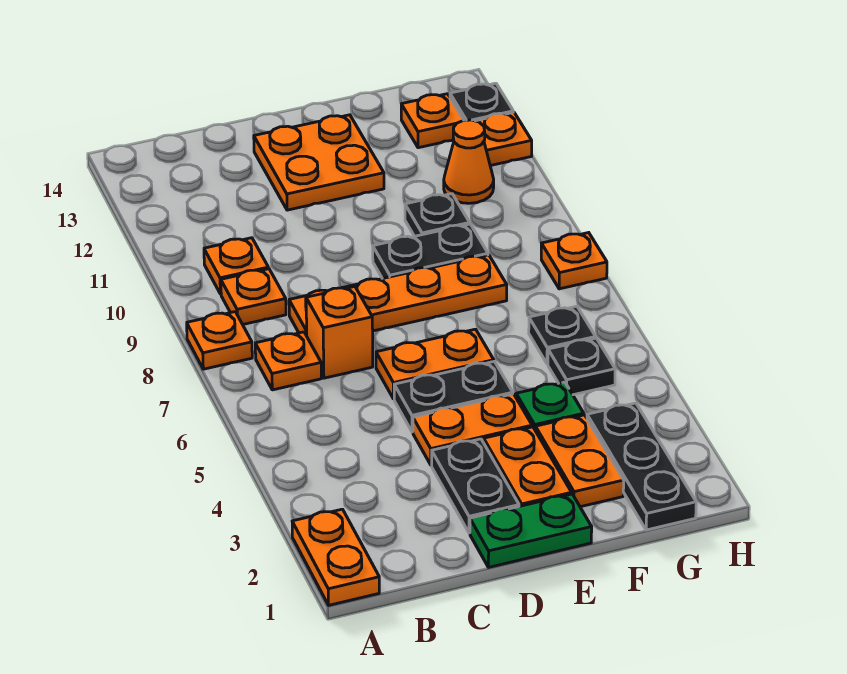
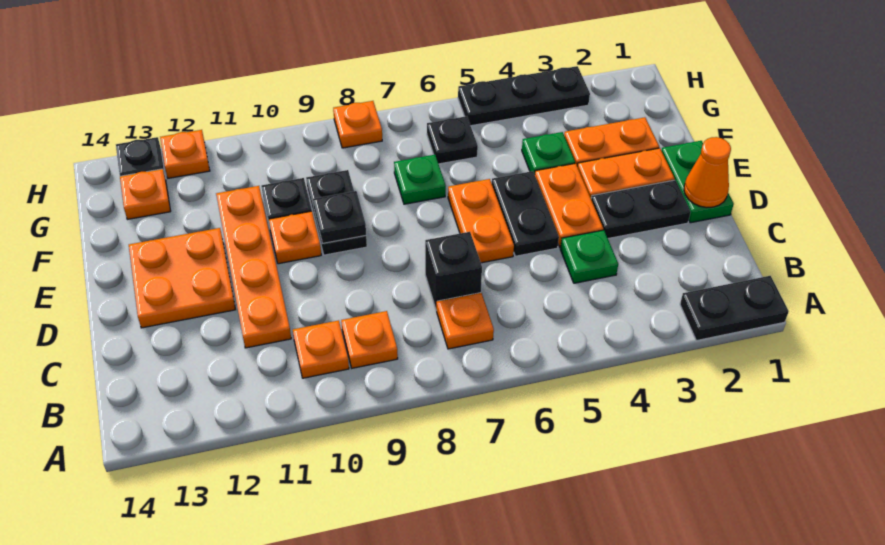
orange 1x2 plate [292,509,379,605] -> black 1x2 plate [680,276,789,341]
orange 1x1 plate [187,312,252,369] -> orange 1x1 plate moved to [269,211,321,264]
none -> green 1x1 plate [560,230,618,283]
orange 1x1 brick [306,287,373,378] -> black 1x1 brick [425,232,482,310]
orange 1x4 plate [289,255,507,336] -> orange 1x4 plate moved to [216,186,291,348]
none -> green 1x1 plate [394,155,446,204]
black 1x3 plate [587,403,696,530] -> black 1x3 plate moved to [458,66,590,126]
black 1x1 plate [548,338,615,395] -> black 1x1 plate moved to [313,191,366,244]
orange 1x1 cone [444,120,494,203] -> orange 1x1 cone moved to [684,137,731,207]

